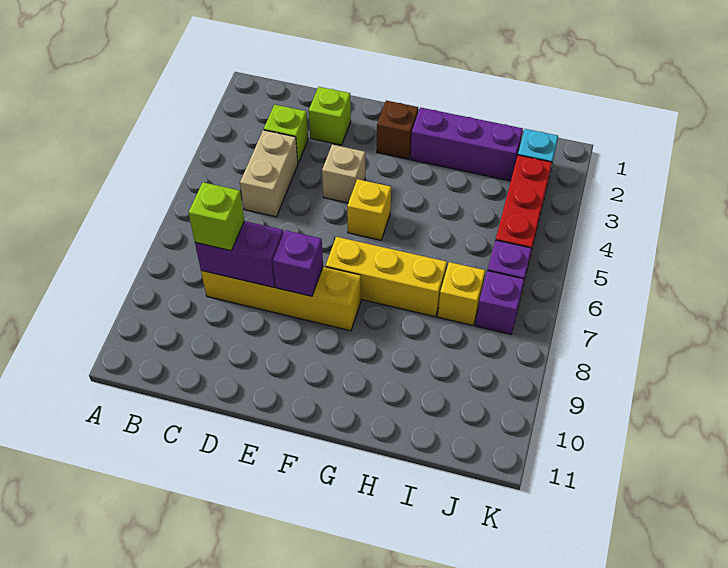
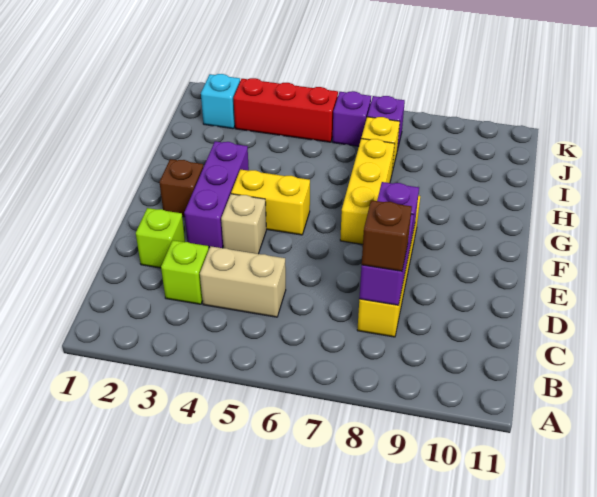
lime 1x1 brick [189,182,244,251] -> brown 1x1 brick [362,200,412,271]
yellow 1x1 brick [347,179,391,240] -> yellow 1x2 brick [231,169,310,235]
purple 1x3 brick [410,107,523,181] -> purple 1x3 brick moved to [184,141,249,248]

